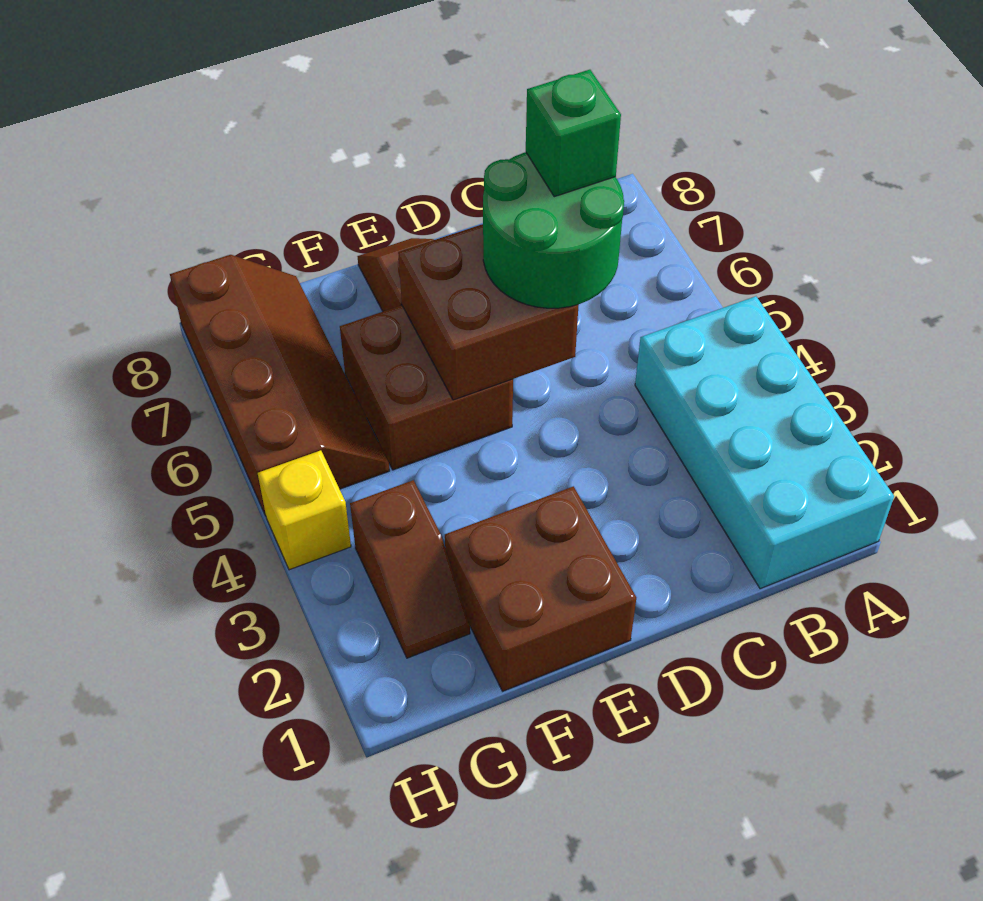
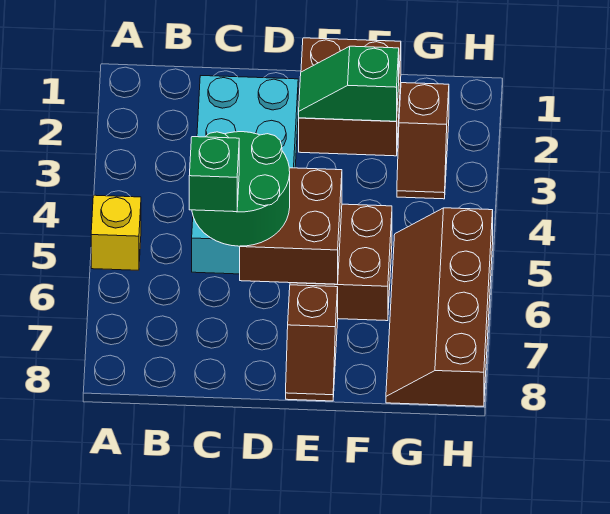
cyan 2x4 brick [635,296,894,589] -> cyan 2x4 brick moved to [192,76,298,274]
none -> green 1x2 slope [299,46,399,121]
brown 1x2 slope [350,480,470,658] -> brown 1x2 slope turned to [397,83,449,199]
yellow 1x1 brick [258,450,351,570] -> yellow 1x1 brick moved to [91,195,141,270]

